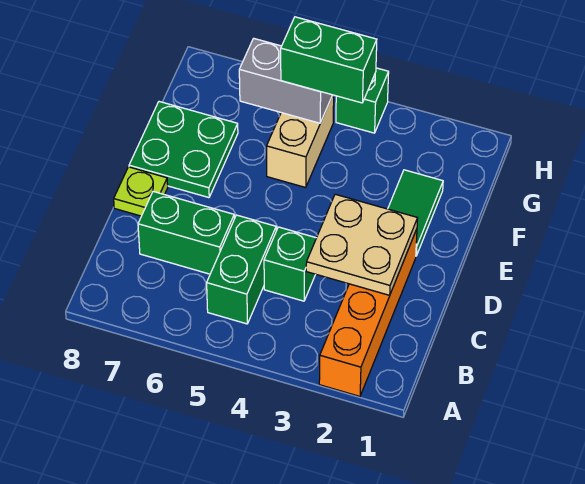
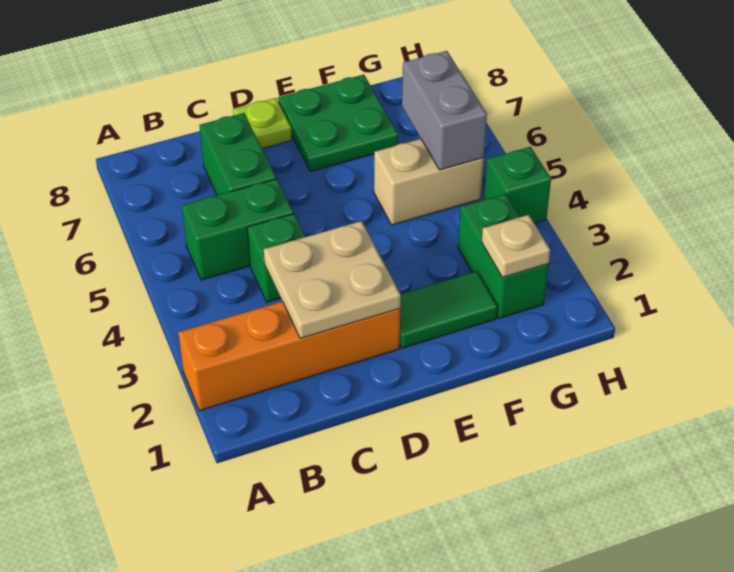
none -> tan 1x1 plate [482,215,550,277]
green 1x2 brick [281,17,377,103] -> green 1x2 brick moved to [458,194,549,318]

